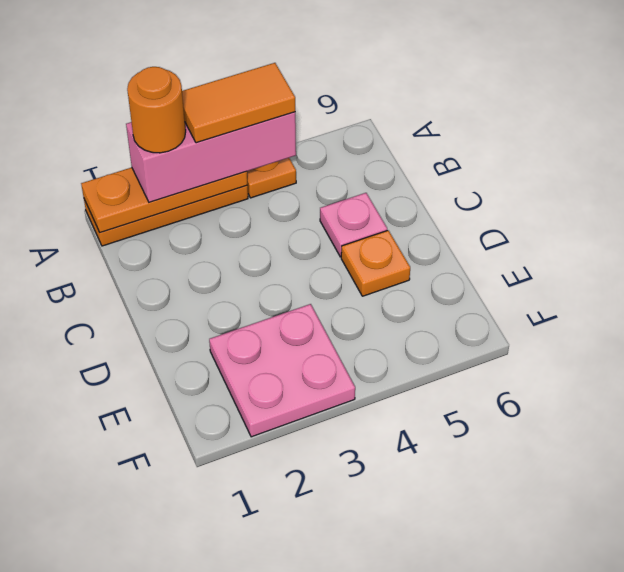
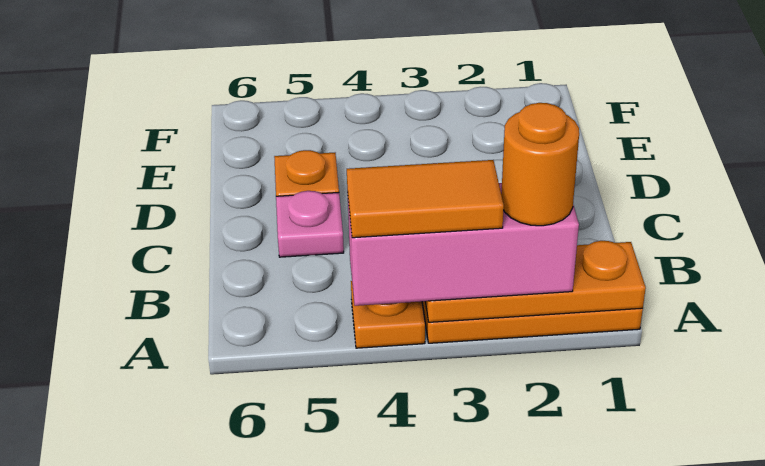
pink 2x2 plate [209,304,355,437] -> none

